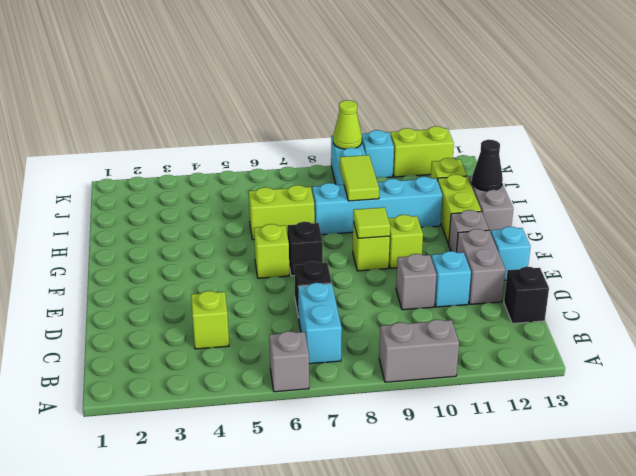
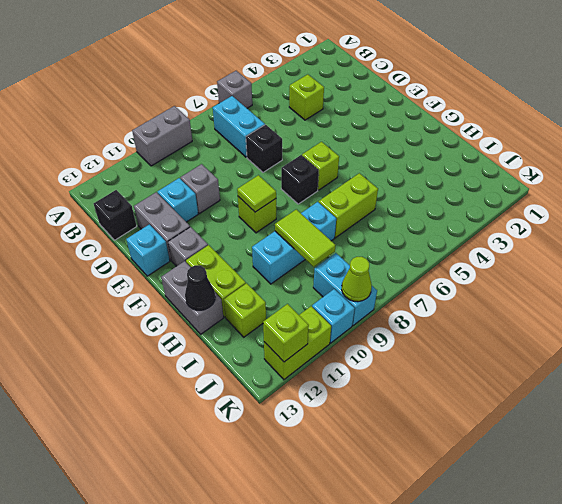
lime 1x1 brick [388,215,423,268] -> lime 1x1 brick moved to [263,304,309,362]
cyan 1x4 brick [312,177,442,235] -> cyan 1x3 brick [252,202,336,284]

